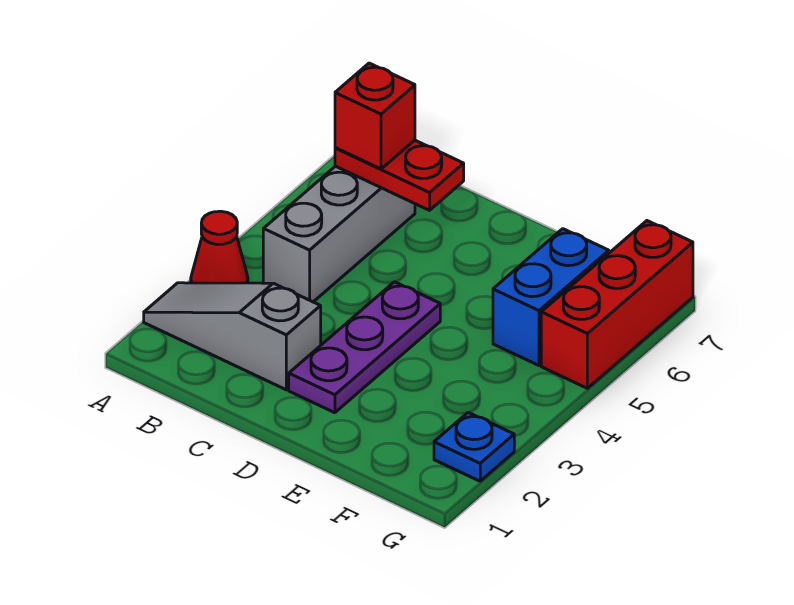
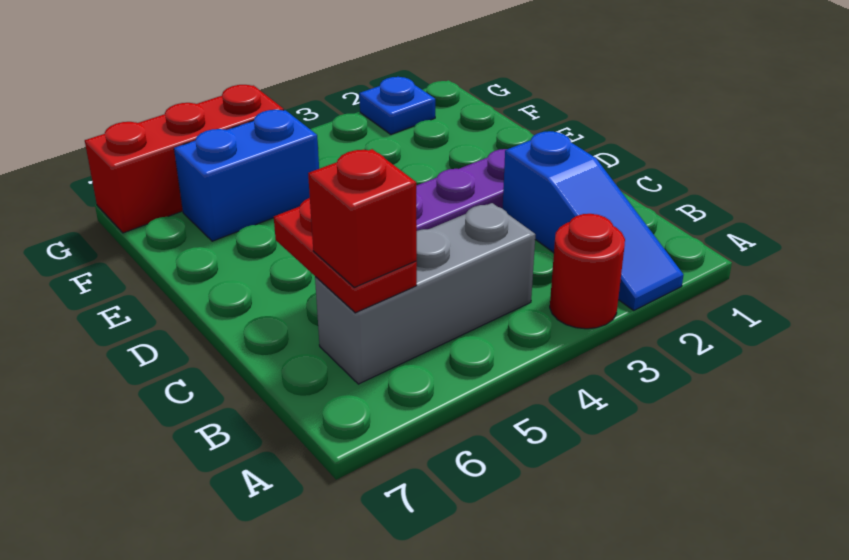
grey 1x3 slope [144,283,321,390] -> blue 1x3 slope [503,131,683,310]
red 1x1 cone [191,211,248,283] -> red 1x1 round brick [550,214,625,329]

